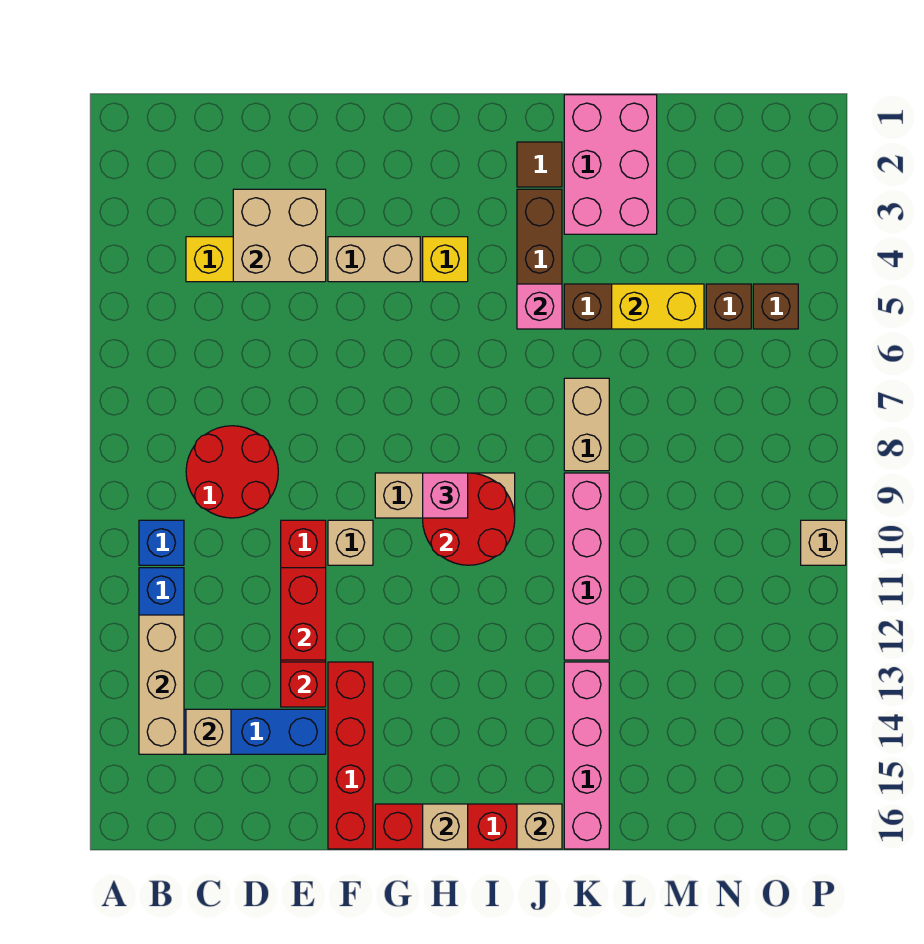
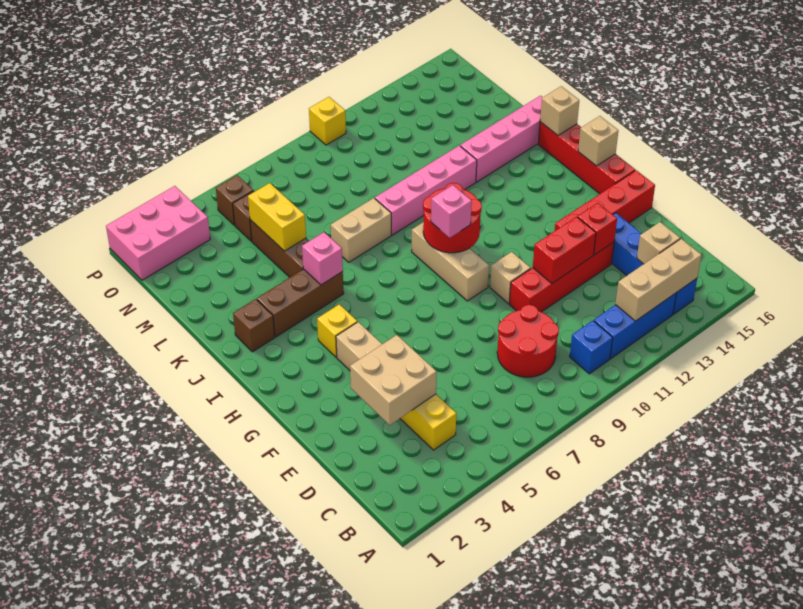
brown 1x1 tile [517,142,562,187] -> brown 1x1 brick [233,299,275,352]
pink 2x3 brick [564,95,657,234] -> pink 2x3 brick moved to [106,186,210,280]
tan 1x1 brick [801,520,846,565] -> yellow 1x1 brick [309,97,346,145]

